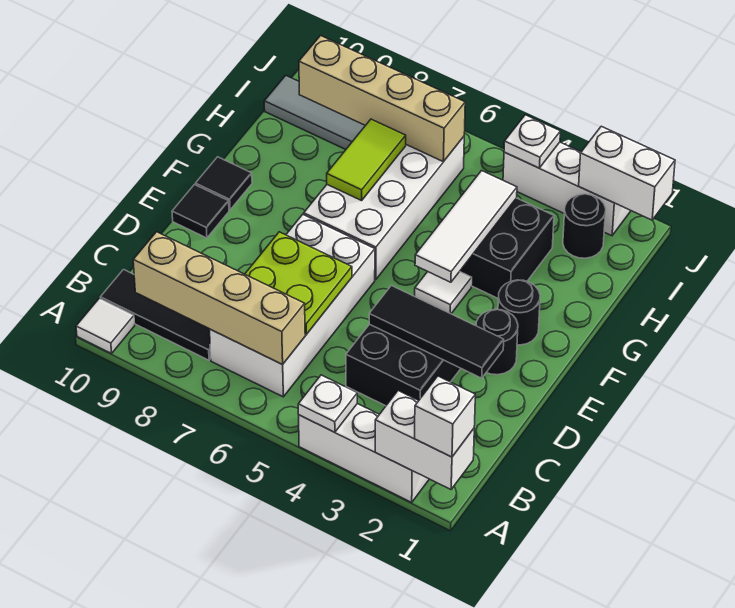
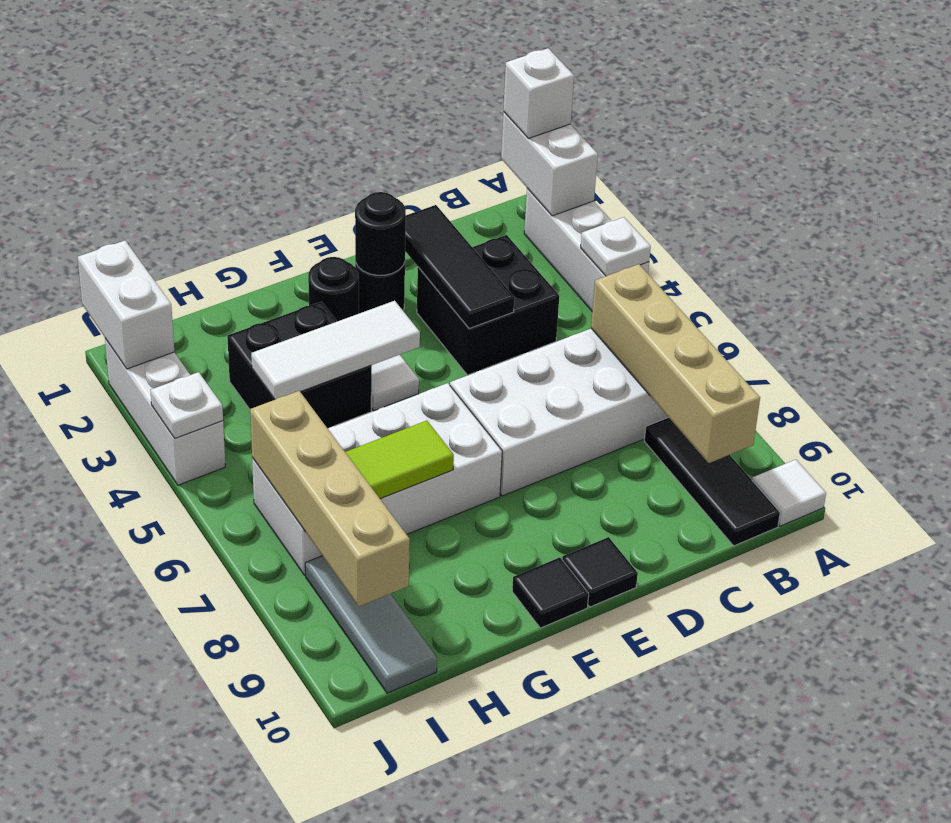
lime 2x2 plate [245,232,352,334] -> none
black 1x1 round brick [563,194,606,258] -> black 1x1 round brick moved to [355,192,406,275]

